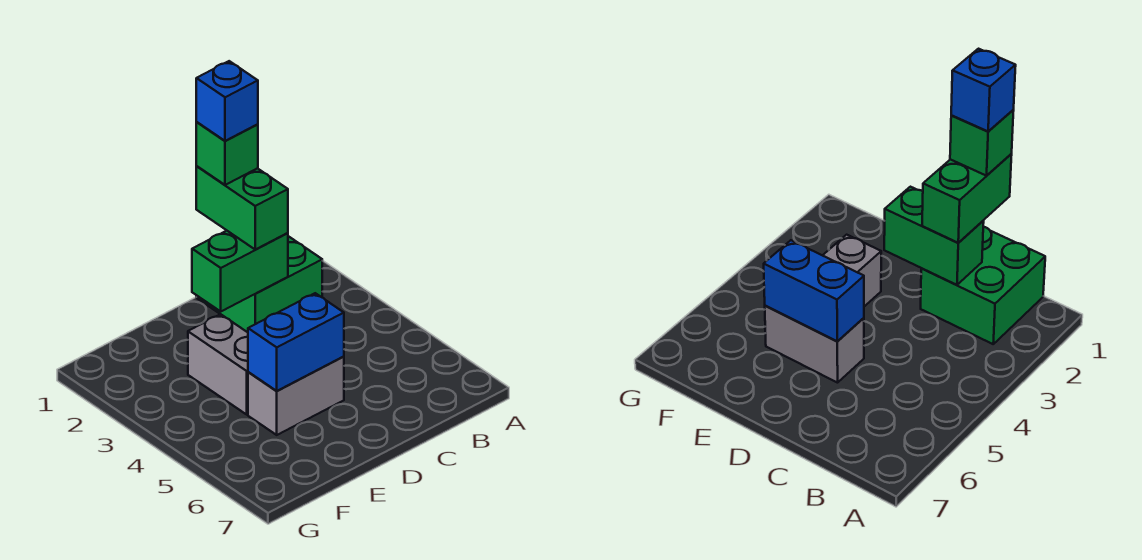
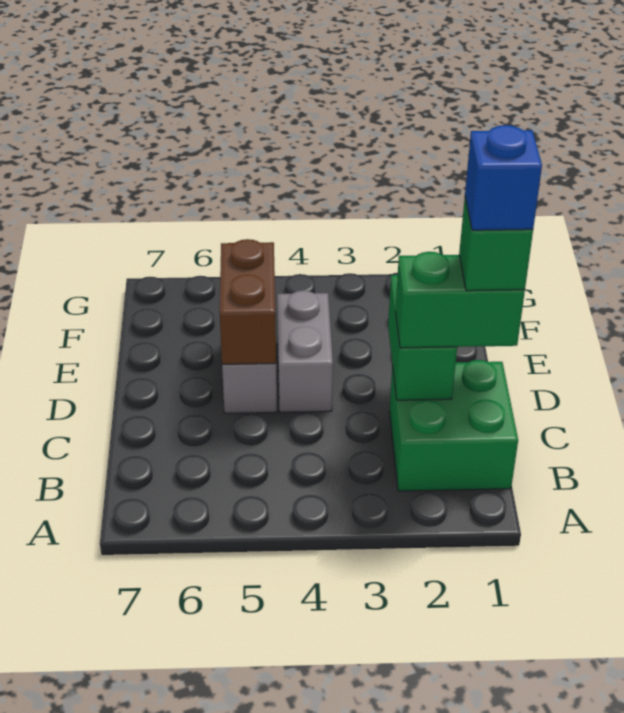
blue 1x2 brick [248,293,344,391] -> brown 1x2 brick [220,239,276,364]
grey 1x2 brick [188,314,248,414] -> grey 1x2 brick turned to [277,291,333,412]

